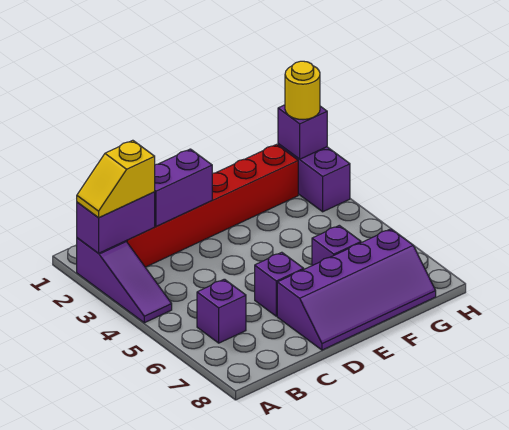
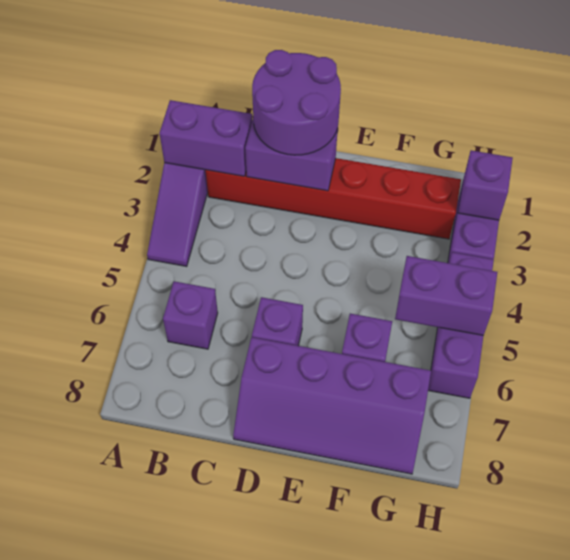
yellow 1x2 slope [77,140,155,218] -> none
none -> purple 2x2 round brick [252,50,341,155]
none -> purple 1x2 brick [395,256,497,335]
yellow 1x1 round brick [285,61,320,120] -> none
none -> purple 1x3 brick [428,252,494,398]

